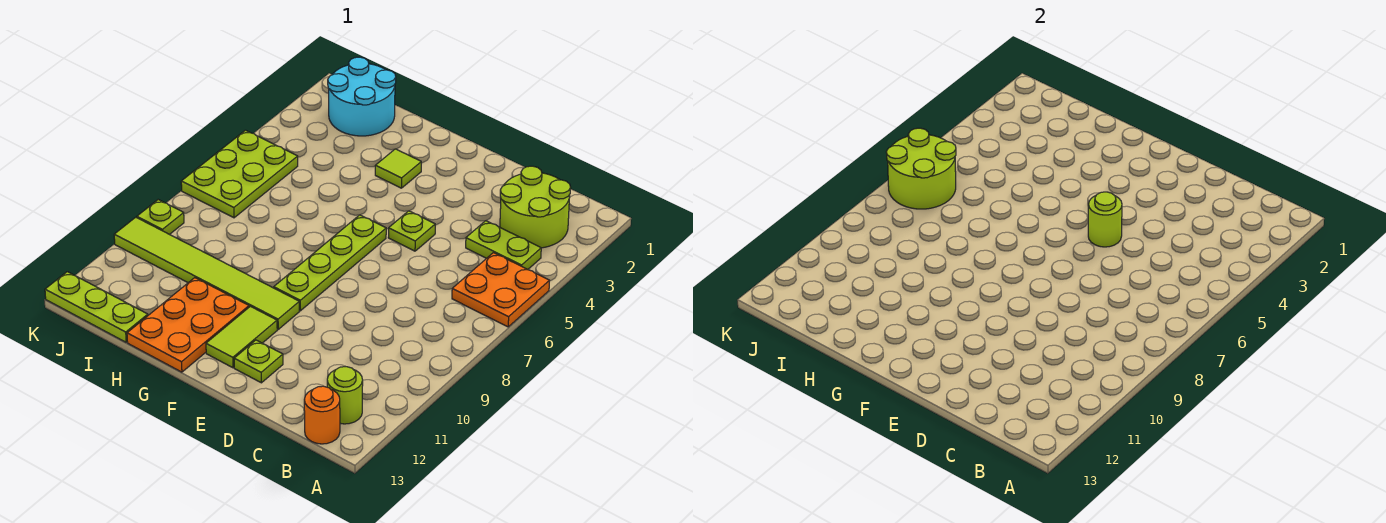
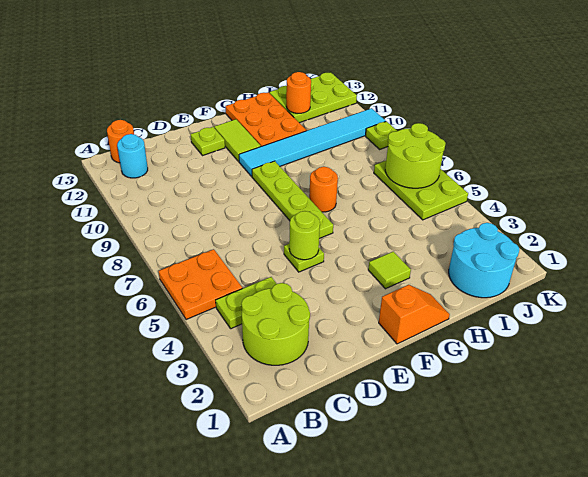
lime 1x1 round brick [327,367,363,424] -> cyan 1x1 round brick [117,134,148,178]
none -> orange 1x2 slope [379,285,450,344]
lime 1x6 tile [114,217,299,329] -> cyan 1x6 tile [239,108,386,177]
none -> orange 1x1 round brick [309,167,338,212]
none -> orange 1x1 round brick [286,72,311,113]
lime 1x3 plate [45,272,148,342] -> lime 2x3 plate [269,72,357,123]

